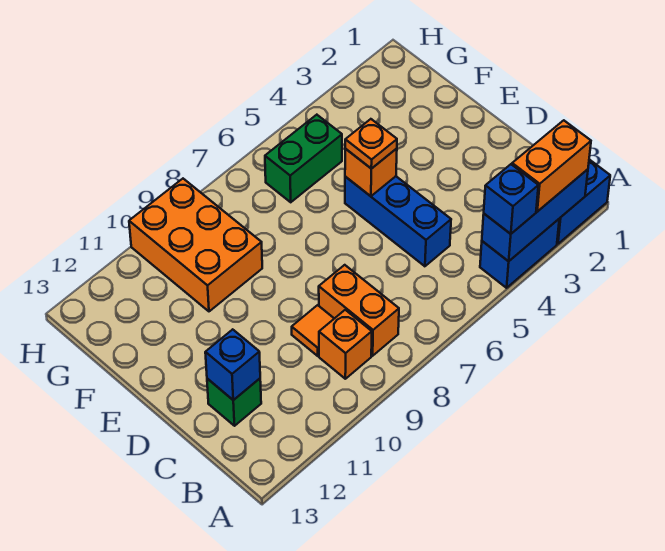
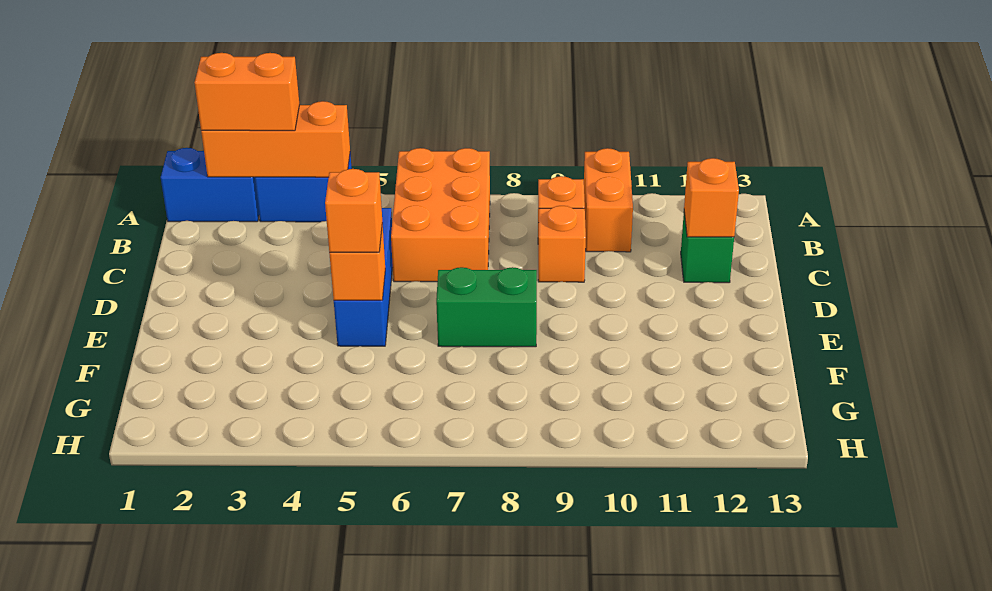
blue 1x3 brick [482,169,588,261] -> orange 1x3 brick [201,101,350,177]
blue 1x1 brick [484,164,538,234] -> none
orange 1x2 brick [319,265,399,356] -> orange 1x2 brick moved to [584,148,633,252]
orange 1x1 tile [292,305,334,356] -> orange 1x1 brick [538,206,586,282]
blue 1x1 brick [205,329,260,400] -> orange 1x1 brick [684,158,739,237]
orange 1x1 plate [345,119,397,169] -> orange 1x1 brick [325,169,382,252]
orange 2x3 brick [129,179,262,311] -> orange 2x3 brick moved to [391,148,490,282]
green 1x2 brick [265,115,342,202] -> green 1x2 brick moved to [436,267,537,347]

